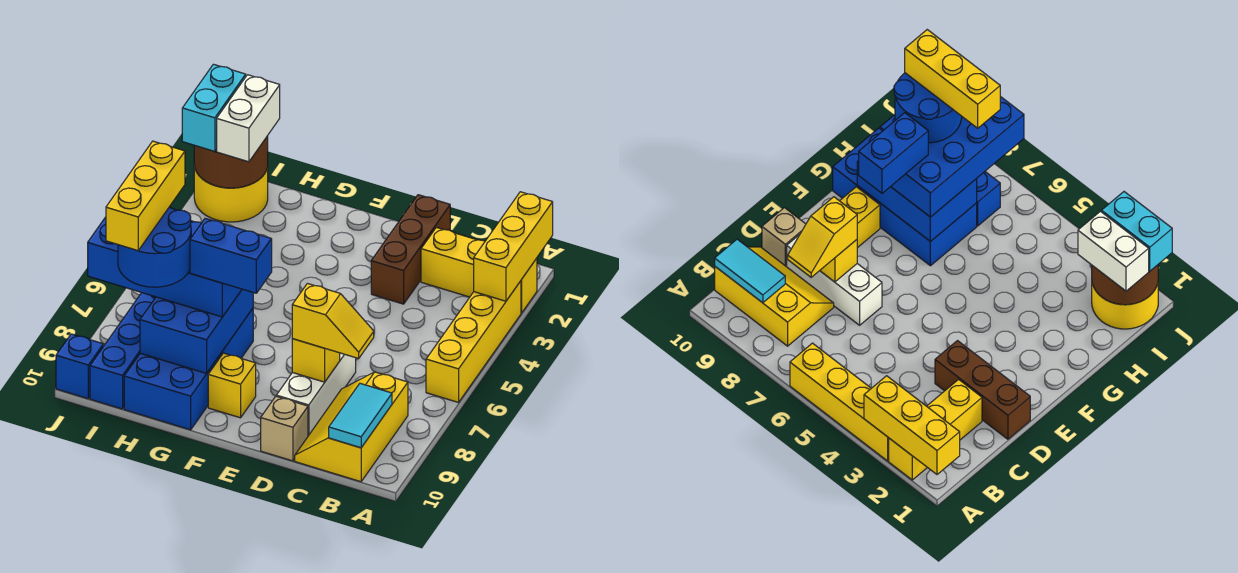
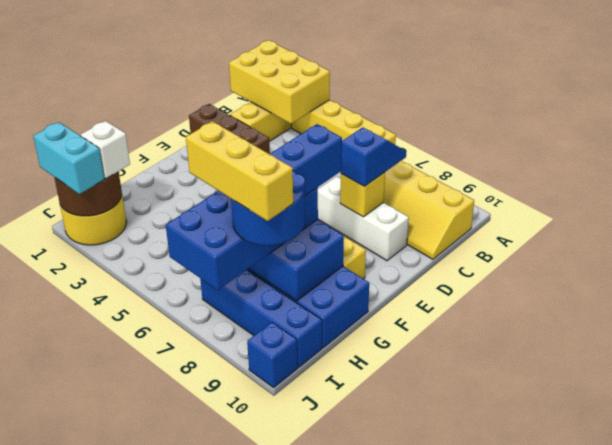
yellow 1x3 brick [474,192,553,301] -> yellow 2x3 brick [229,40,330,124]
cyan 1x2 tile [329,383,392,448] -> none
yellow 1x2 slope [292,284,374,358] -> blue 1x2 slope [341,127,406,187]
tan 1x1 brick [261,396,308,461] -> none
white 1x2 brick [217,75,280,162] -> white 1x1 brick [81,121,130,179]

